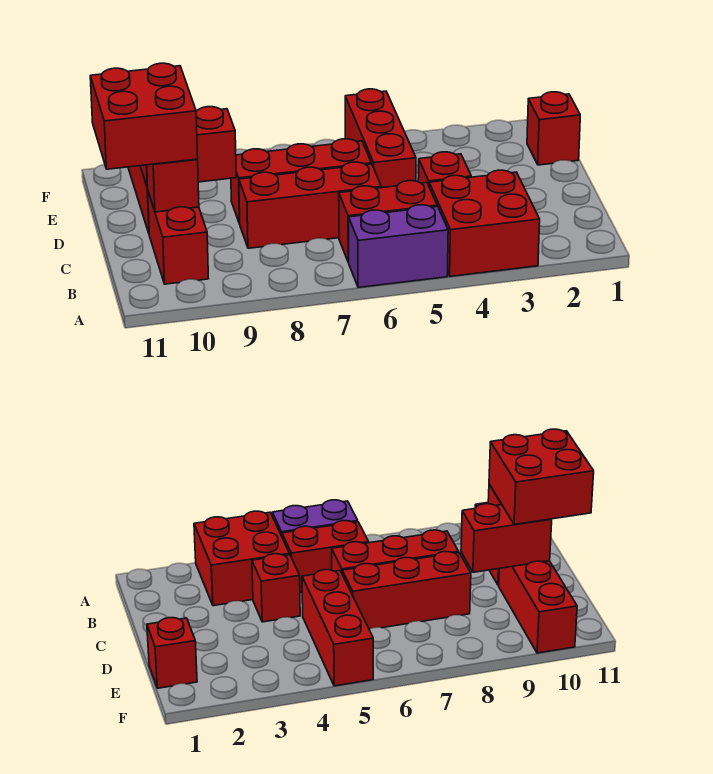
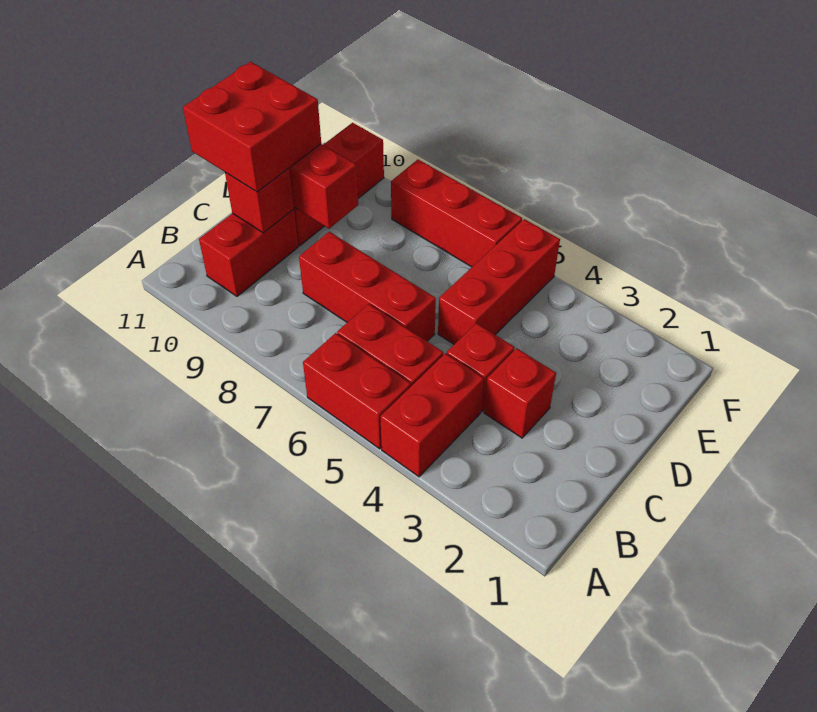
red 2x2 brick [429,170,540,276] -> red 1x2 brick [380,353,484,477]
purple 1x2 brick [349,205,448,288] -> red 1x2 brick [303,333,411,449]
red 1x3 brick [231,139,371,224] -> red 1x3 brick moved to [391,160,522,267]
red 1x1 brick [527,92,580,165] -> red 1x1 brick moved to [484,348,556,438]

